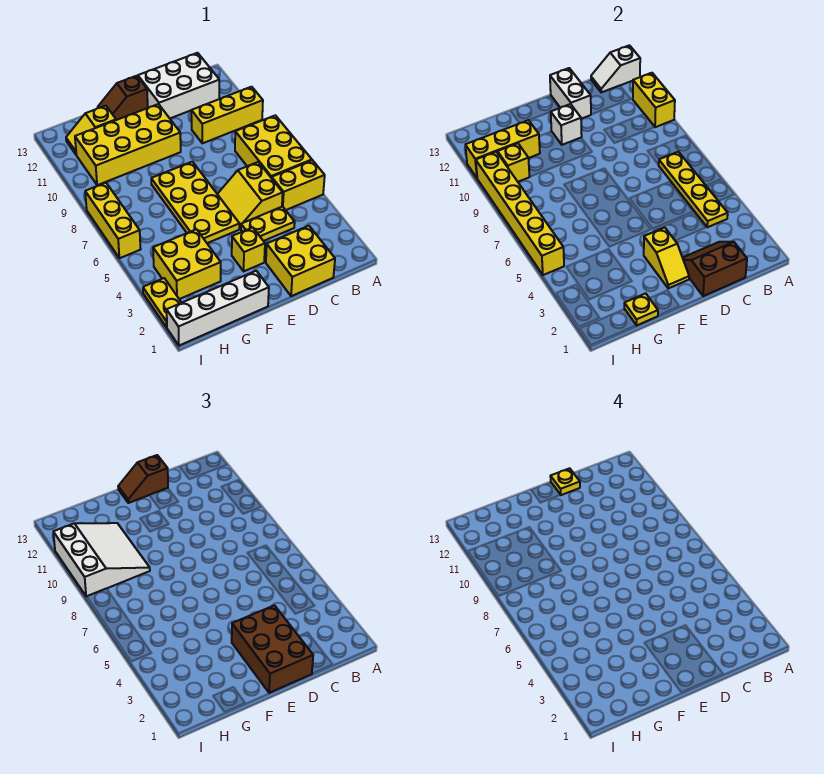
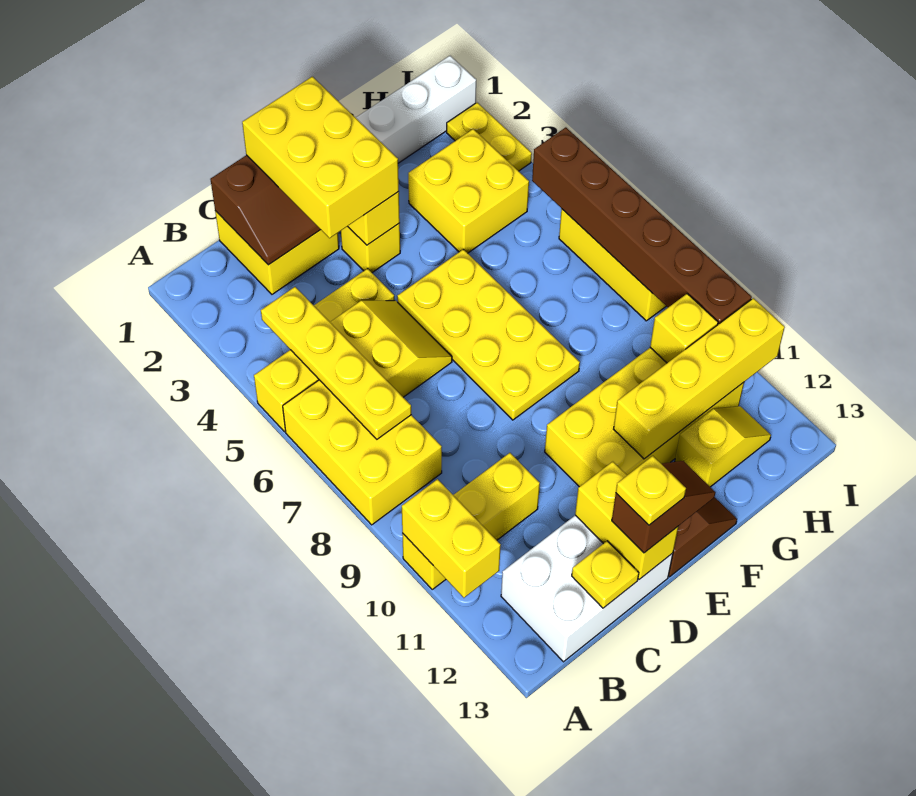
white 1x2 slope [591,45,640,92] -> none
brown 2x3 brick [232,605,313,693] -> yellow 2x3 brick [242,77,399,238]
white 1x2 brick [550,68,591,119] -> yellow 1x2 brick [575,462,678,579]
white 1x1 brick [551,104,582,145] -> none
yellow 1x1 plate [624,293,658,326] -> yellow 1x1 plate moved to [572,541,639,608]
white 3x3 slope [53,523,150,597] -> none
yellow 1x3 brick [465,120,540,178] -> yellow 1x4 brick [614,298,785,459]
yellow 1x6 brick [476,152,564,275] -> brown 1x6 brick [532,127,752,324]

